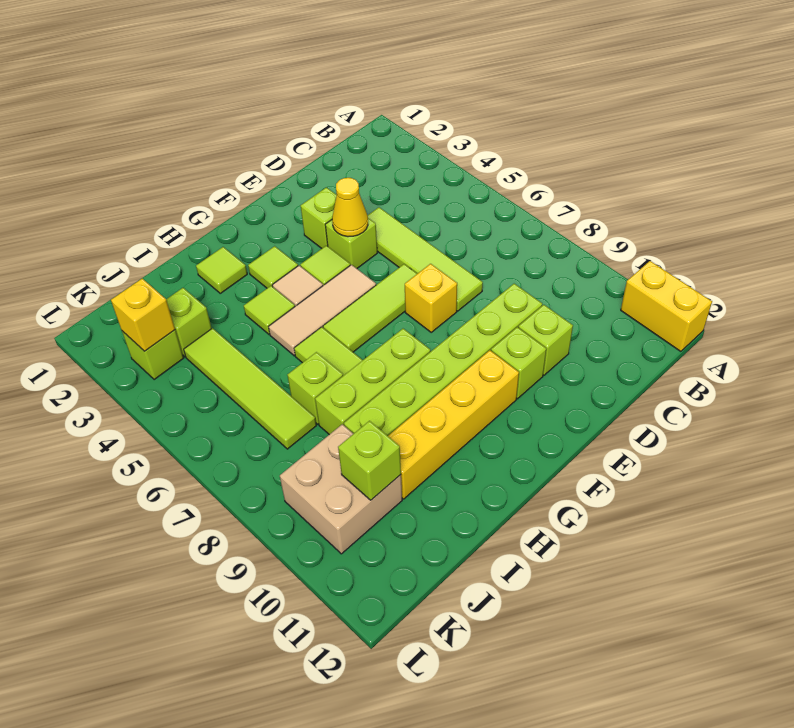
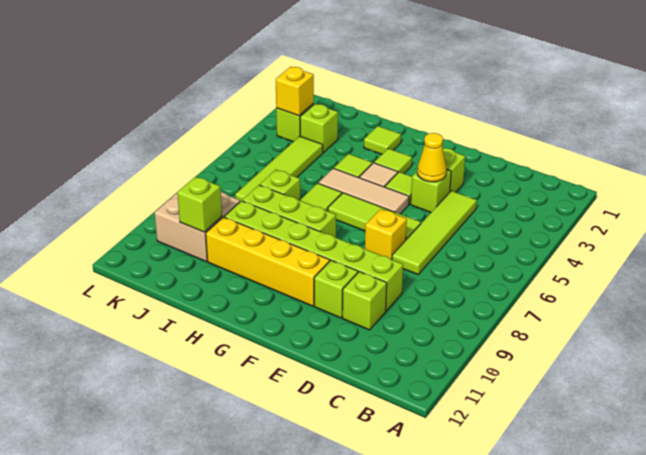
yellow 1x2 brick [621,261,712,351] -> none

